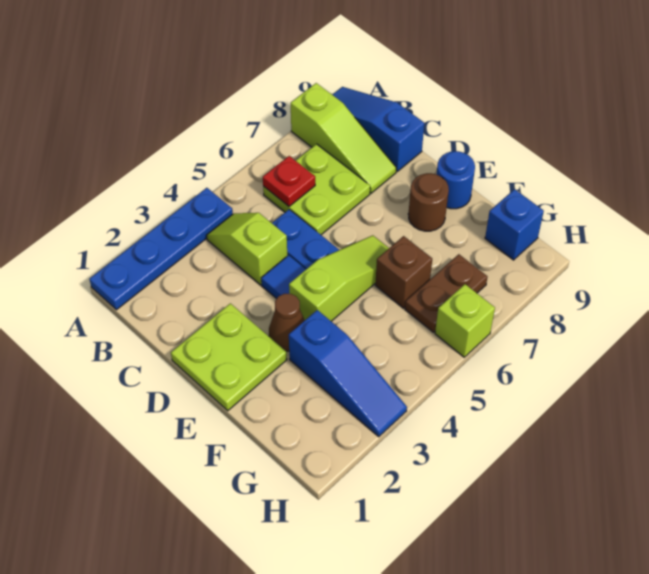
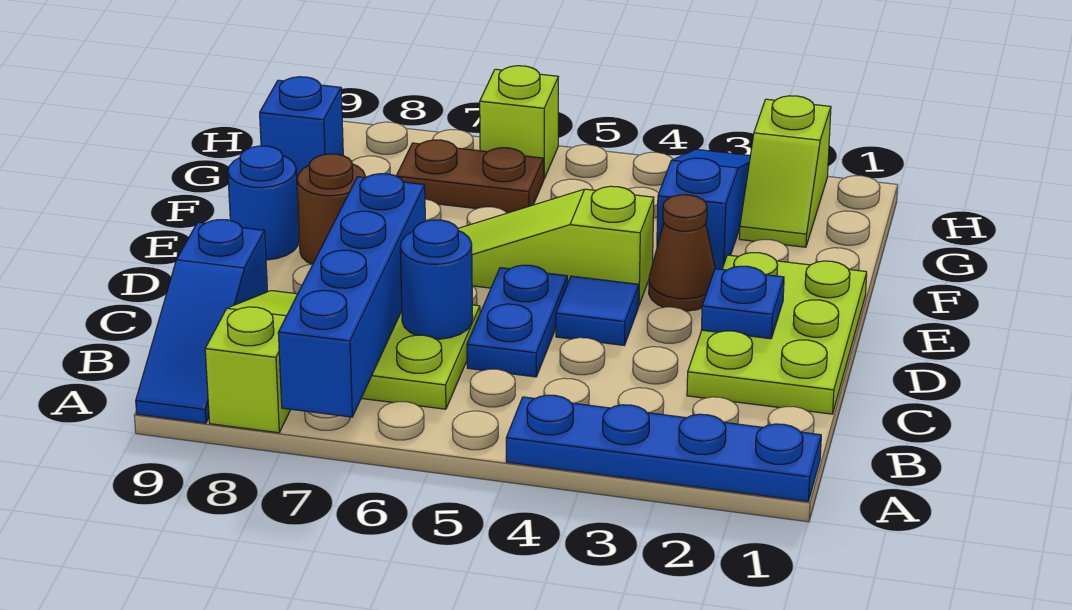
none -> blue 1x4 brick [278,174,425,417]
lime 1x2 slope [207,213,287,285] -> lime 1x2 slope moved to [739,96,831,247]
red 1x1 plate [263,156,315,206] -> none
none -> blue 1x1 round brick [400,220,473,339]
lime 2x2 plate [171,303,287,411] -> lime 2x3 plate [687,253,867,414]
none -> blue 1x1 plate [701,266,784,339]
brown 1x1 brick [375,236,432,308] -> none

